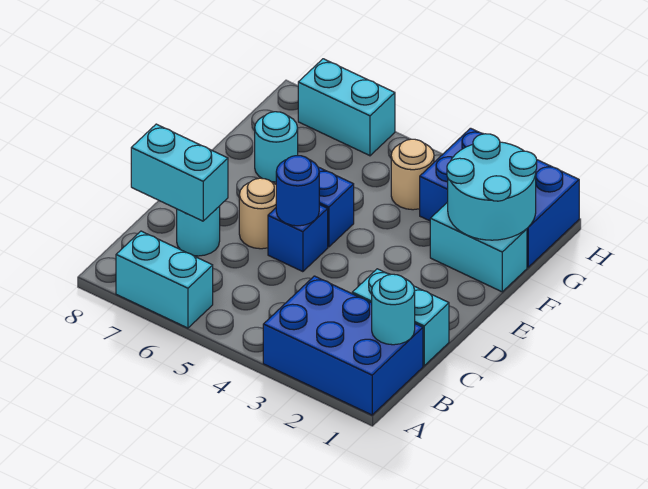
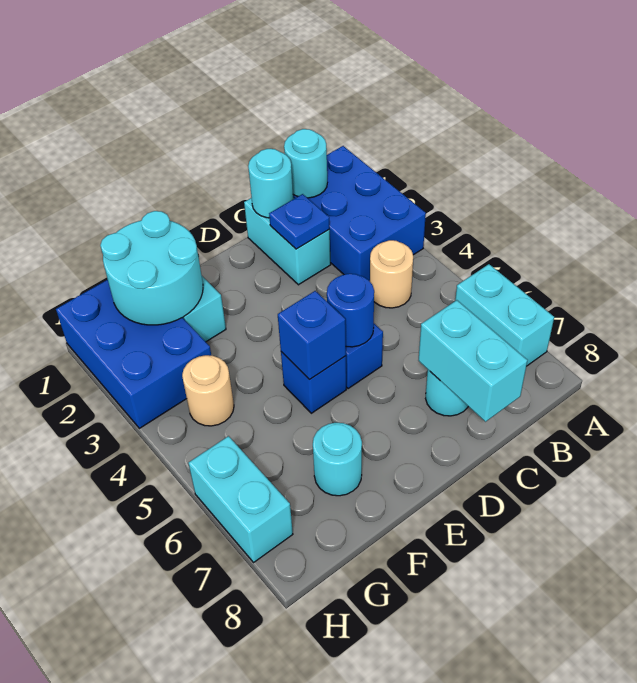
none -> cyan 1x1 round brick [248,149,293,218]
none -> blue 1x1 plate [269,194,330,249]
tan 1x1 round brick [239,178,276,249] -> tan 1x1 round brick moved to [370,240,413,308]
none -> blue 1x1 brick [278,291,346,380]

